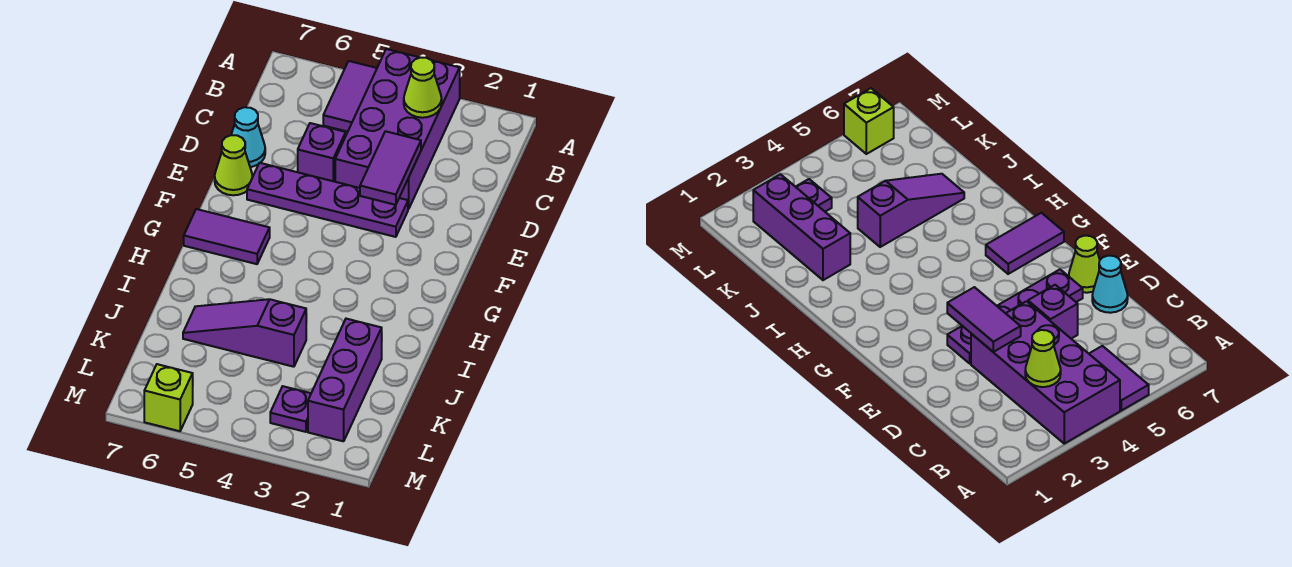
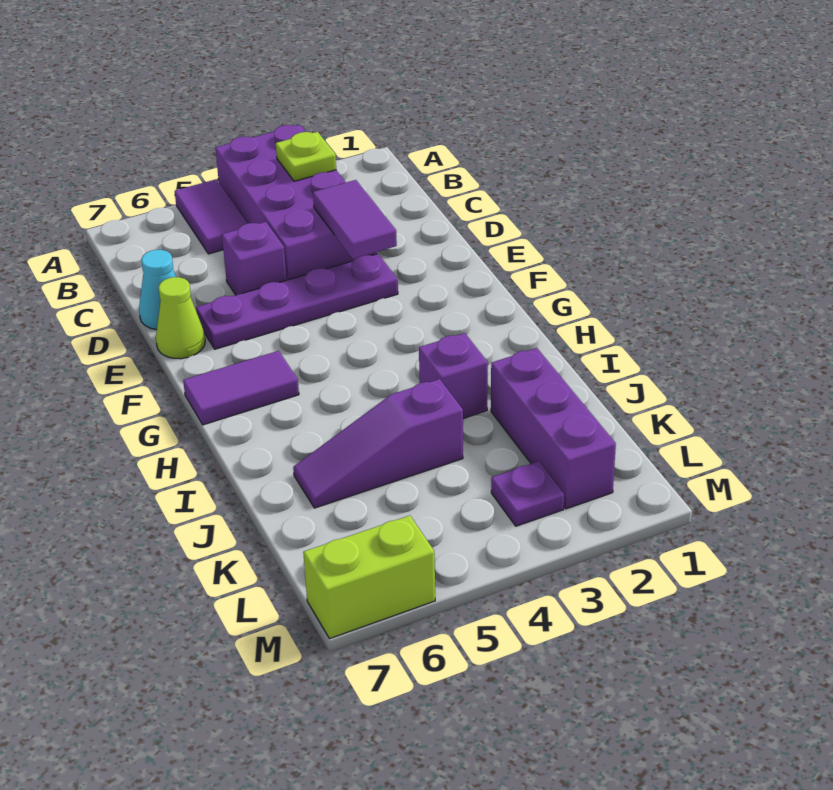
lime 1x1 cone [404,58,442,118] -> lime 1x1 plate [276,132,336,181]
none -> purple 1x1 brick [419,333,488,418]
lime 1x1 brick [144,364,193,431] -> lime 1x2 brick [303,516,435,639]

